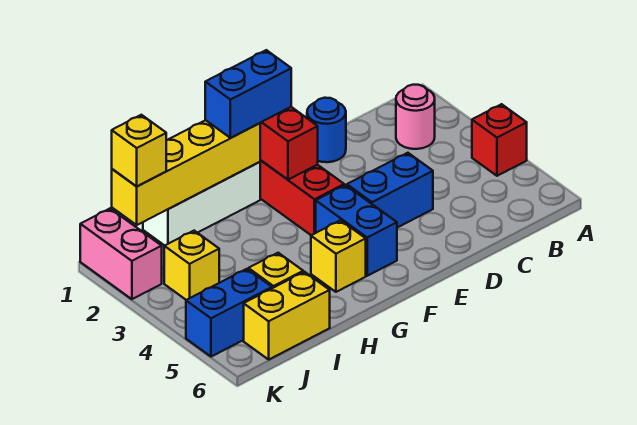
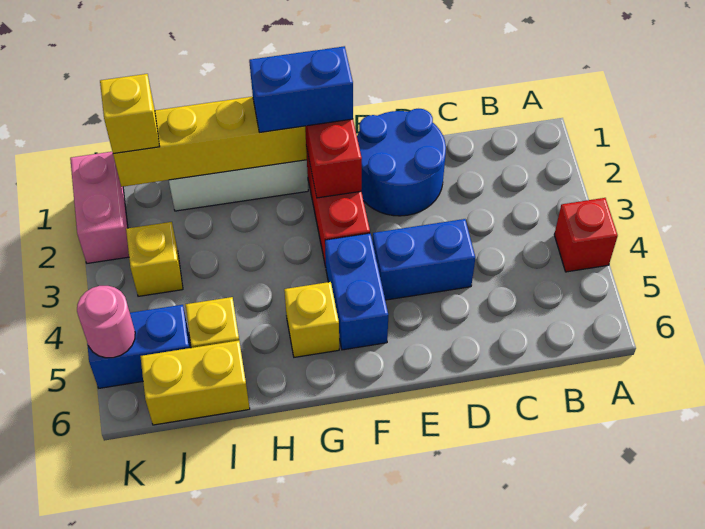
pink 1x1 round brick [396,85,435,149] -> pink 1x1 round brick moved to [77,286,135,358]
blue 1x1 round brick [307,98,346,162] -> blue 2x2 round brick [357,109,446,216]

